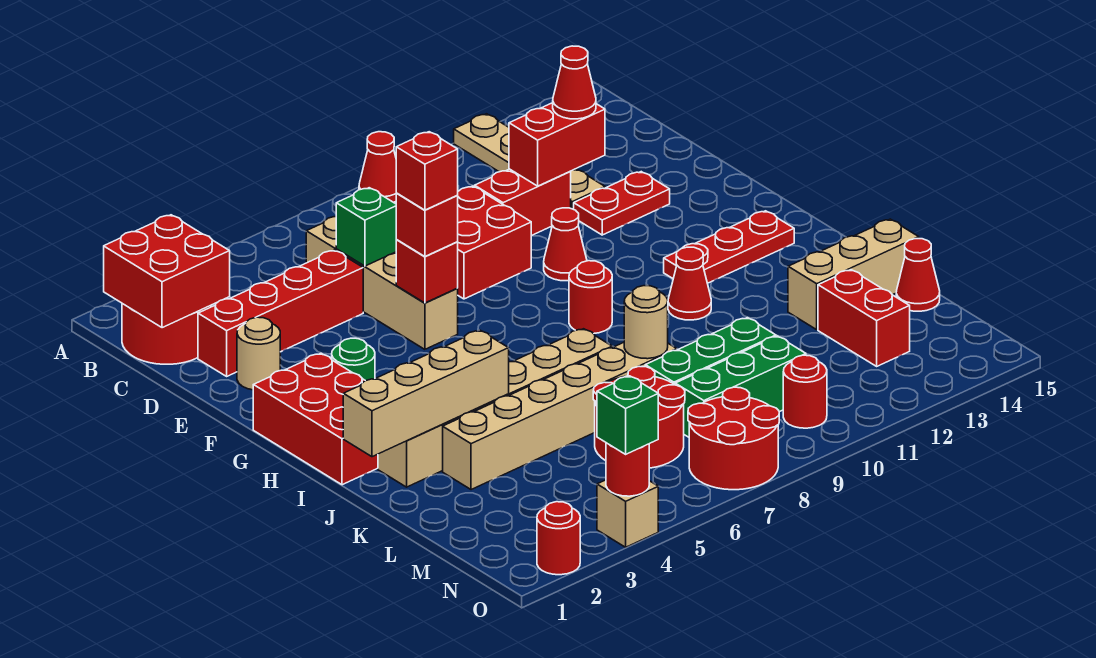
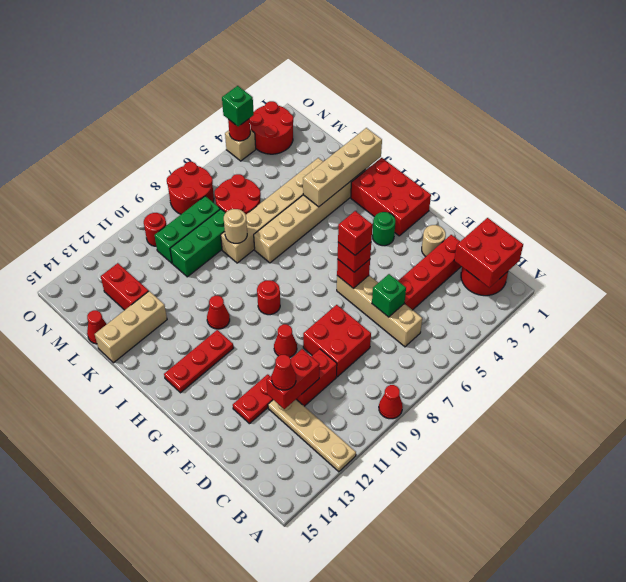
red 1x1 round brick [537,502,580,575] -> red 2x2 round brick [249,101,293,154]

